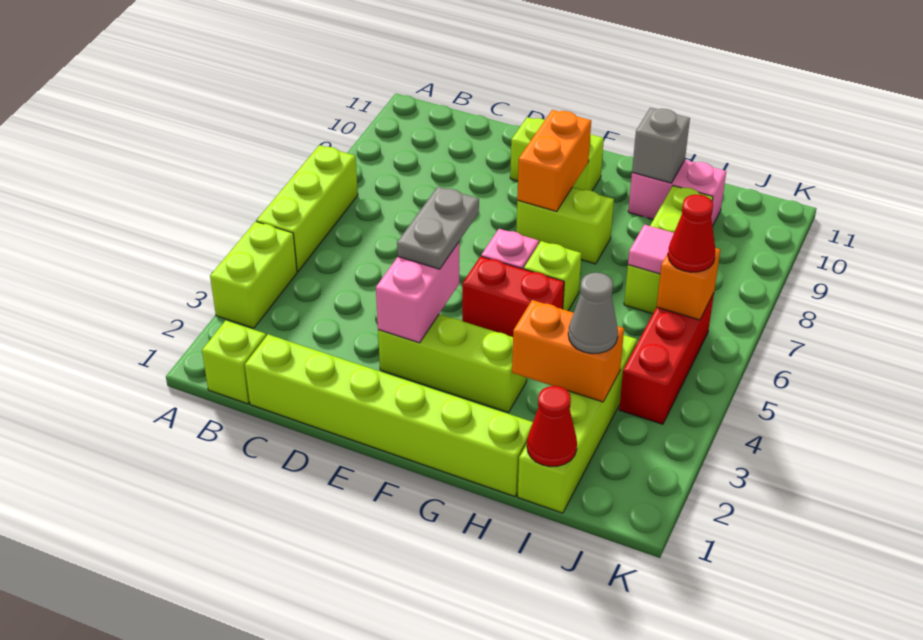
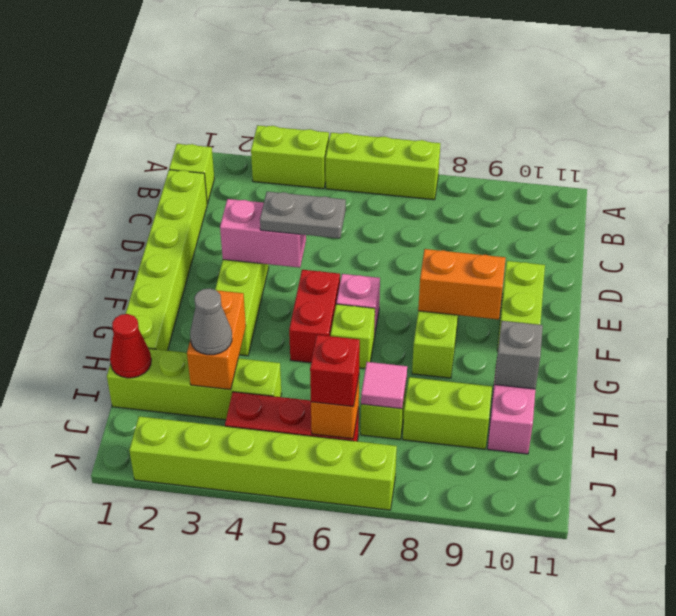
red 1x1 cone [668,194,716,272] -> red 1x1 brick [310,335,360,407]
none -> lime 1x6 brick [129,416,397,510]

